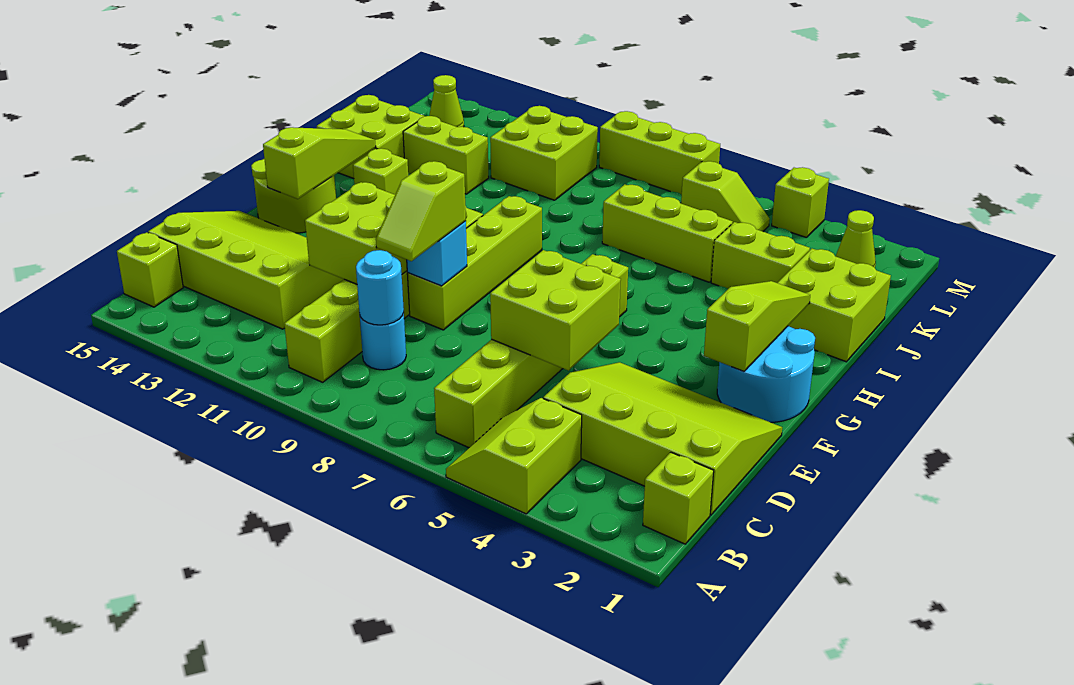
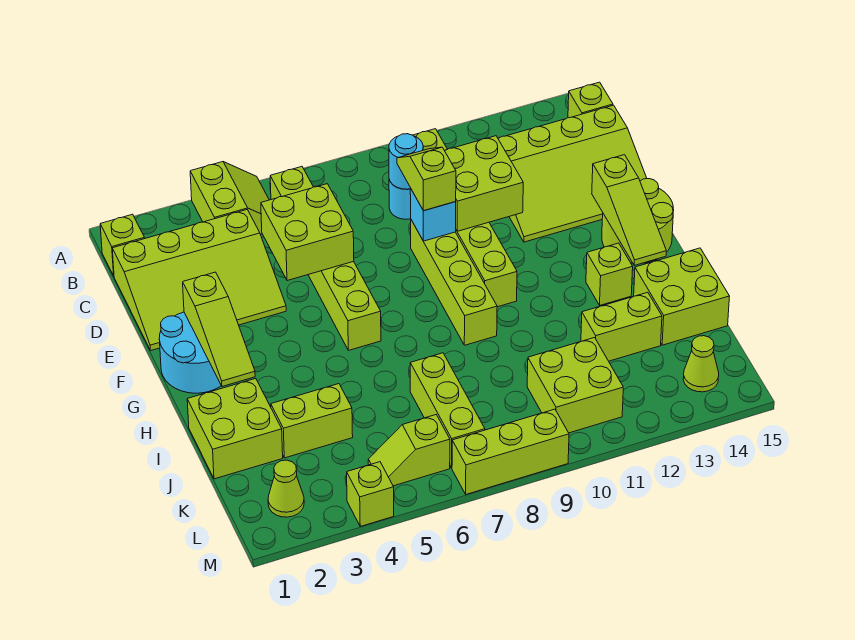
lime 1x3 brick [602,184,732,282] -> lime 1x3 brick turned to [410,353,485,468]

